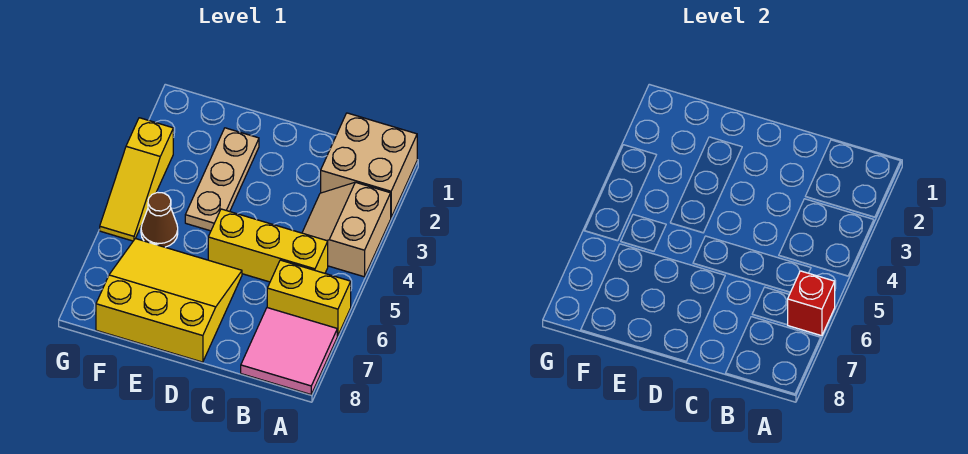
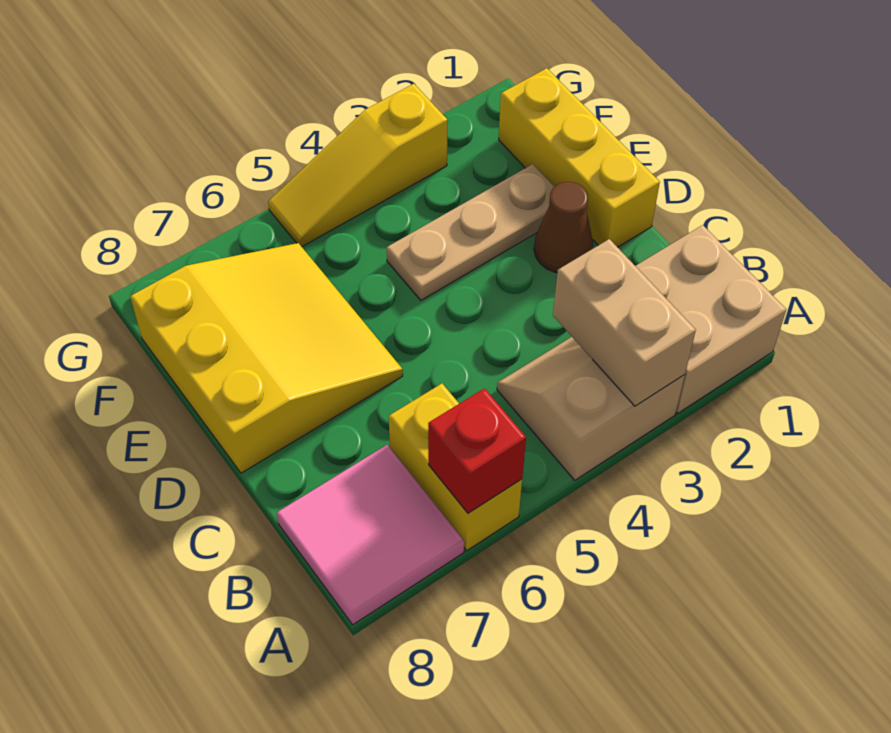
none -> tan 1x2 brick [553,239,696,406]
yellow 1x3 brick [208,209,328,282] -> yellow 1x3 brick moved to [499,68,660,247]
brown 1x1 cone [141,192,178,247] -> brown 1x1 cone moved to [534,182,593,273]

